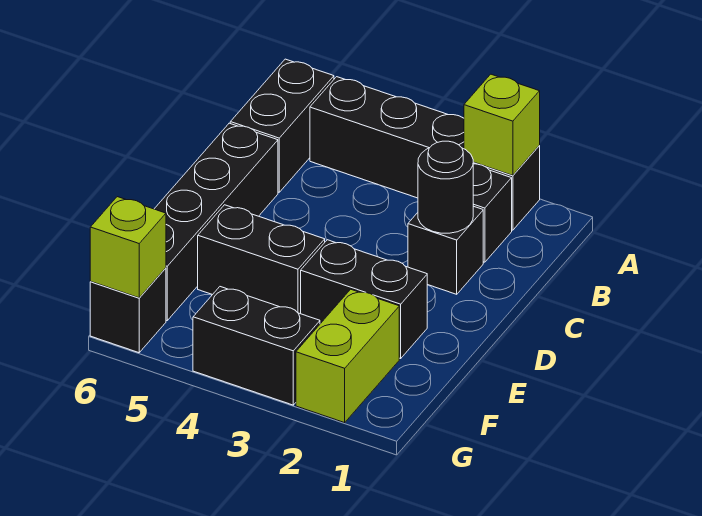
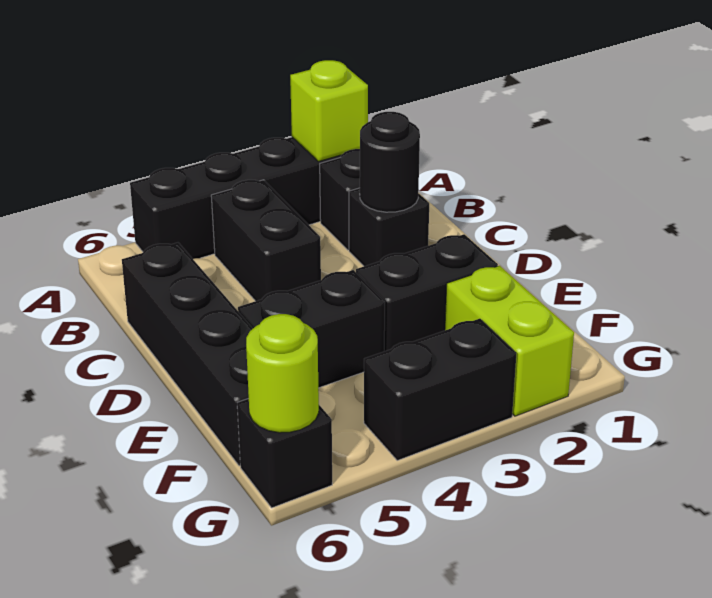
black 1x2 brick [230,59,334,192] -> black 1x2 brick moved to [211,180,321,301]
lime 1x1 brick [90,197,166,298] -> lime 1x1 round brick [246,314,319,433]

